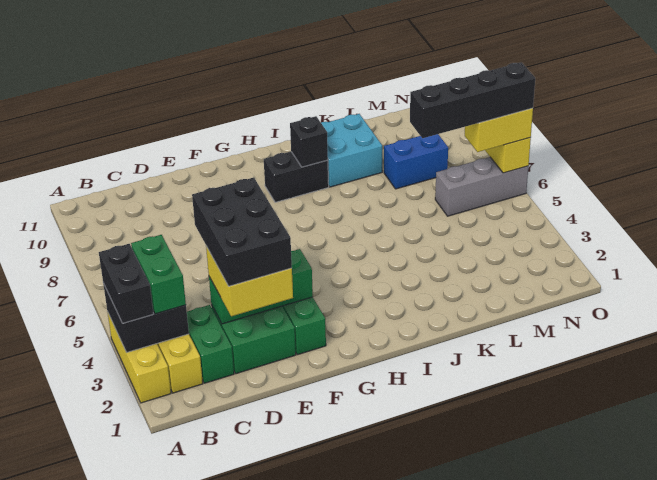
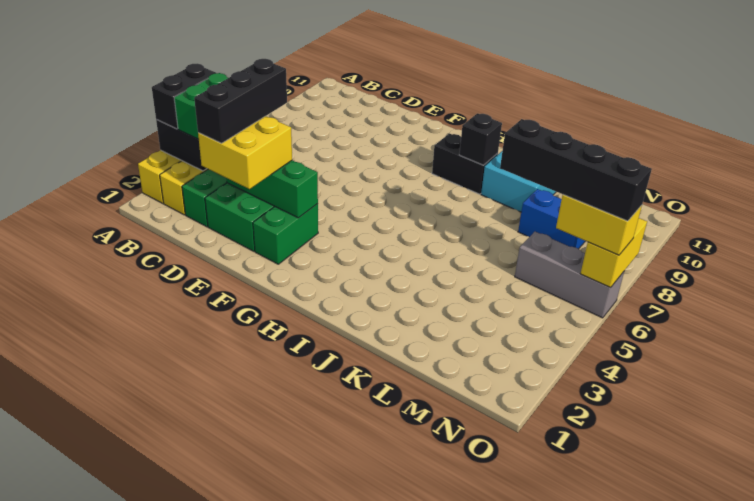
black 2x3 brick [192,178,292,286] -> black 1x3 brick [194,59,287,143]

